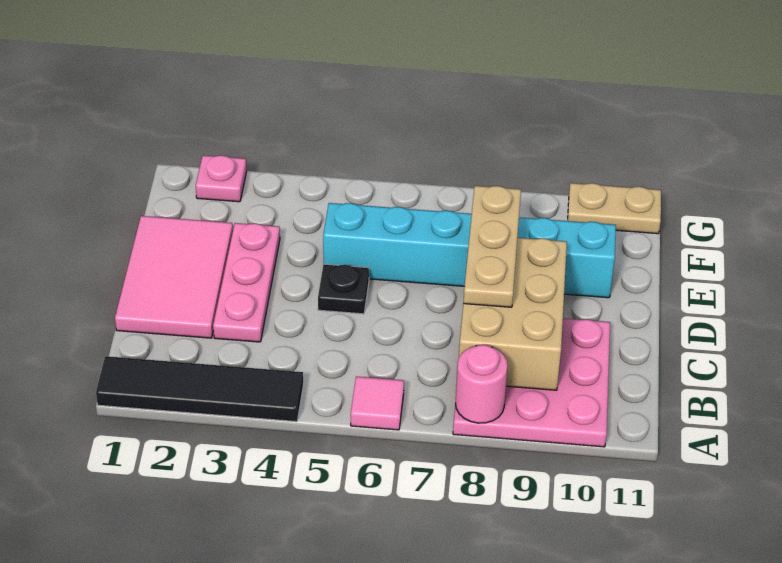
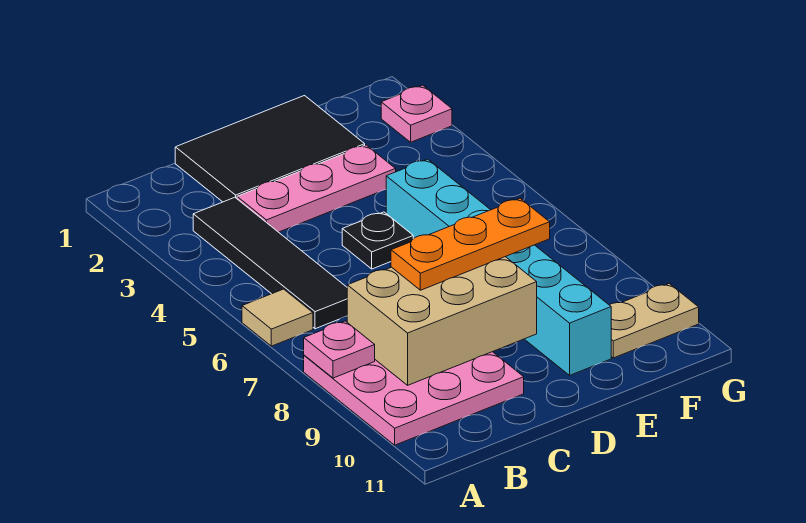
black 1x4 tile [96,356,303,422] -> black 1x4 tile moved to [193,197,347,329]
pink 1x1 tile [351,376,404,430] -> tan 1x1 tile [242,289,313,346]
pink 1x1 round brick [456,345,508,423] -> pink 1x1 plate [304,321,375,378]
pink 2x3 tile [115,216,233,338] -> black 2x3 tile [175,96,365,202]
tan 1x3 plate [463,186,521,307] -> orange 1x3 plate [391,198,550,290]
tan 1x2 plate [568,183,661,234] -> tan 1x2 plate turned to [610,284,699,358]

